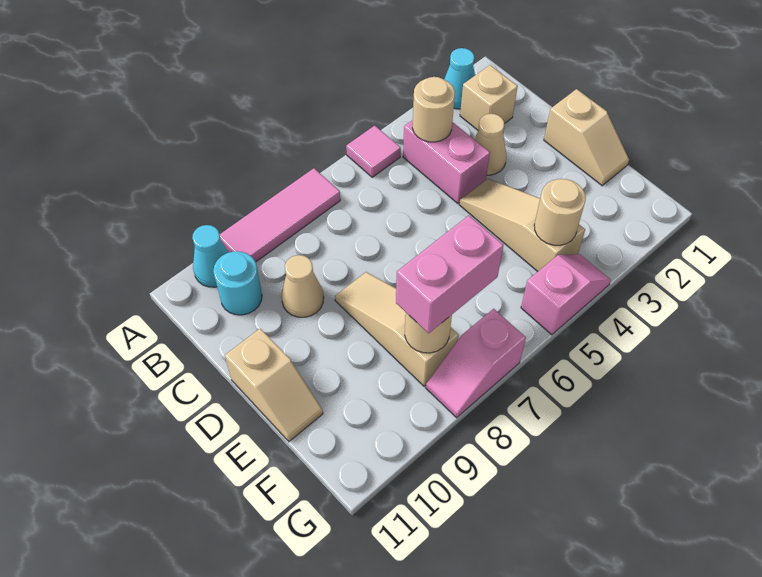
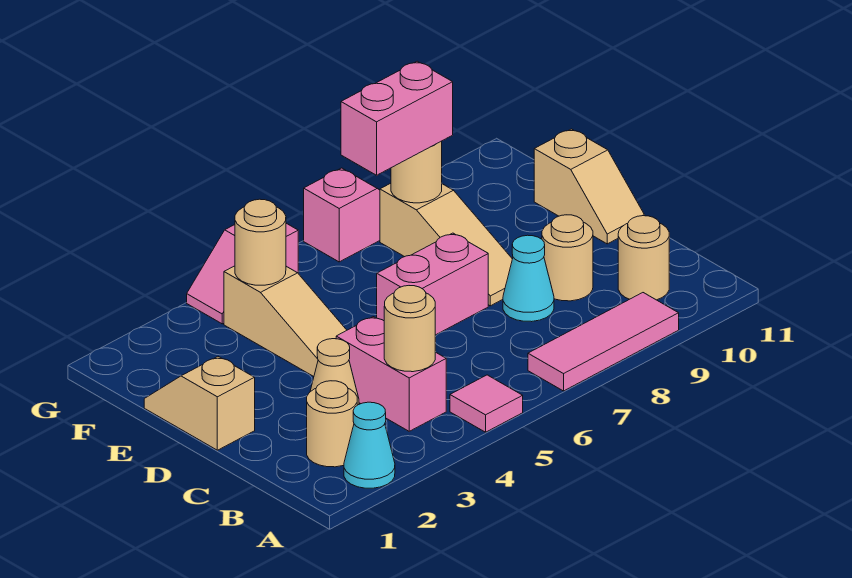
cyan 1x1 cone [192,225,229,287] -> cyan 1x1 cone moved to [503,235,554,322]
tan 1x1 brick [460,65,518,130] -> tan 1x1 round brick [307,381,357,467]
cyan 1x1 round brick [213,251,262,315] -> tan 1x1 round brick [618,216,669,300]
tan 1x1 cone [281,255,324,317] -> tan 1x1 round brick [542,215,593,301]
none -> pink 1x2 brick [377,233,488,335]
tan 1x2 slope [225,329,323,441] -> tan 1x2 slope turned to [534,129,644,244]

